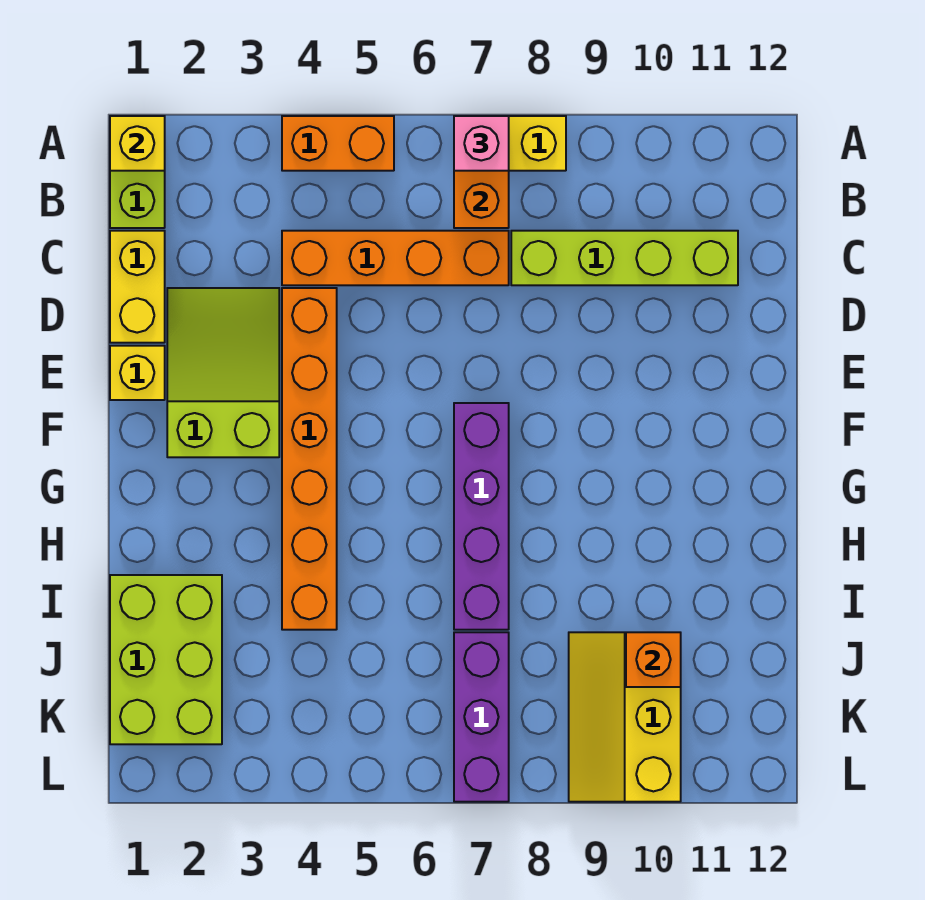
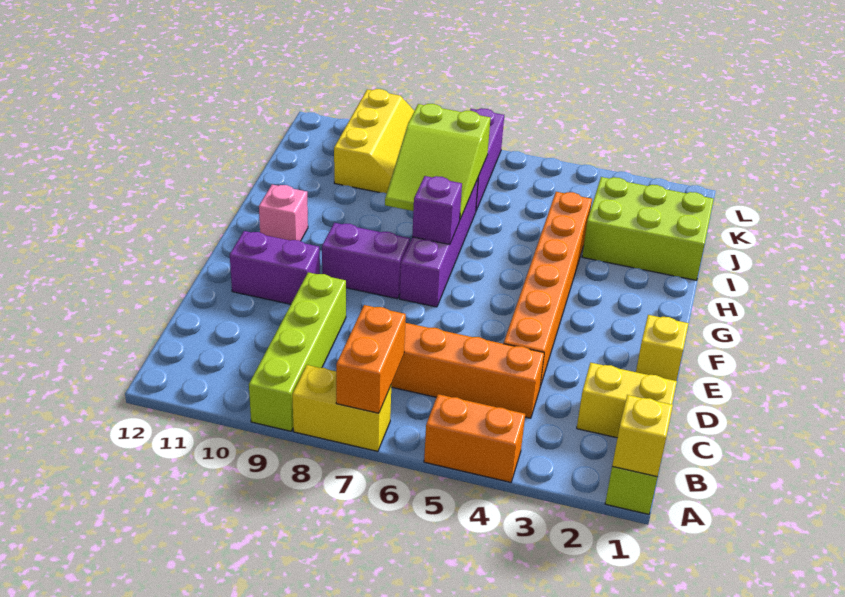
pink 1x1 brick [454,116,509,171] -> pink 1x1 brick moved to [259,184,308,241]
yellow 1x2 brick [110,231,165,343] -> yellow 1x2 brick turned to [577,363,677,438]
lime 1x4 brick [511,231,738,285] -> lime 1x4 brick turned to [249,272,346,431]
lime 2x3 slope [167,288,279,457] -> lime 2x3 slope moved to [385,104,491,219]
none -> purple 1x2 brick [230,231,320,304]
none -> purple 1x2 brick [322,223,410,299]
none -> purple 1x1 brick [412,176,462,244]
lime 2x3 brick [110,575,222,744] -> lime 2x3 brick turned to [582,177,714,280]
orange 1x1 brick [626,632,681,687] -> none

